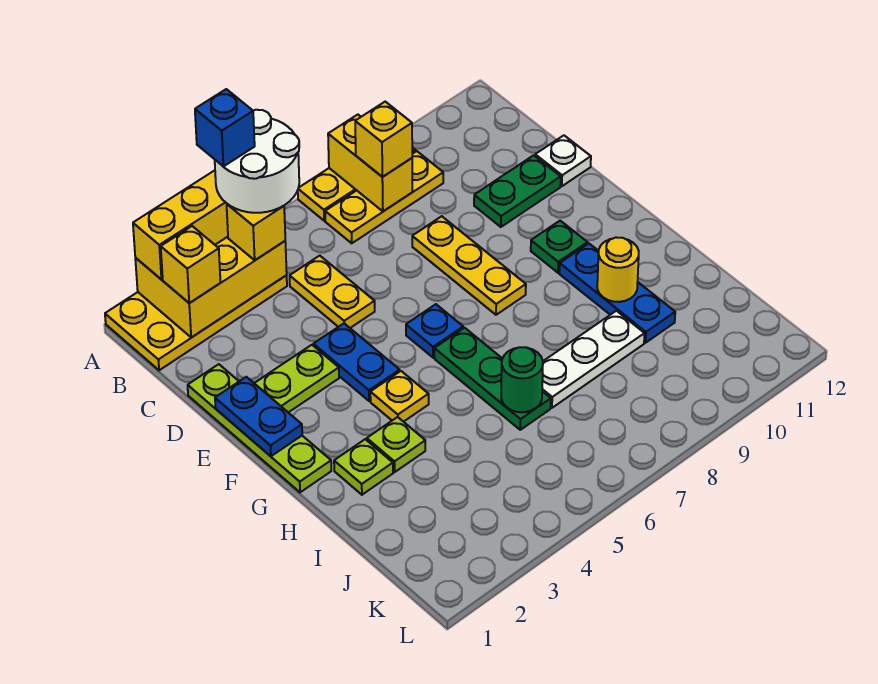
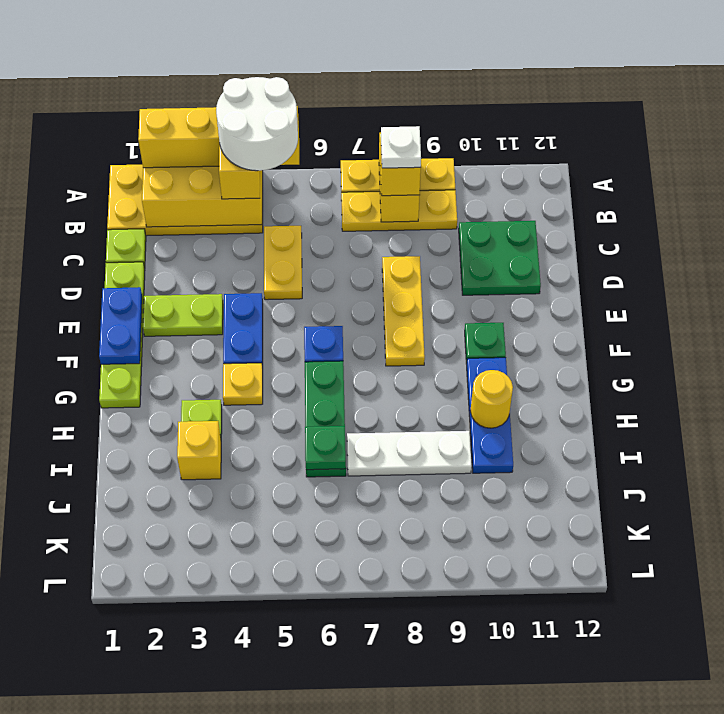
blue 1x1 brick [195,89,255,166] -> none
yellow 1x1 brick [161,226,221,303] -> yellow 1x1 brick moved to [177,421,221,480]
green 1x2 plate [474,155,561,227] -> green 2x2 plate [459,221,541,295]
white 1x1 plate [535,135,591,186] -> white 1x1 plate moved to [381,126,421,168]
lime 1x1 plate [334,439,393,495] -> lime 1x1 plate moved to [106,229,146,268]
green 1x1 round brick [501,347,543,412] -> green 1x1 plate [305,426,346,470]

